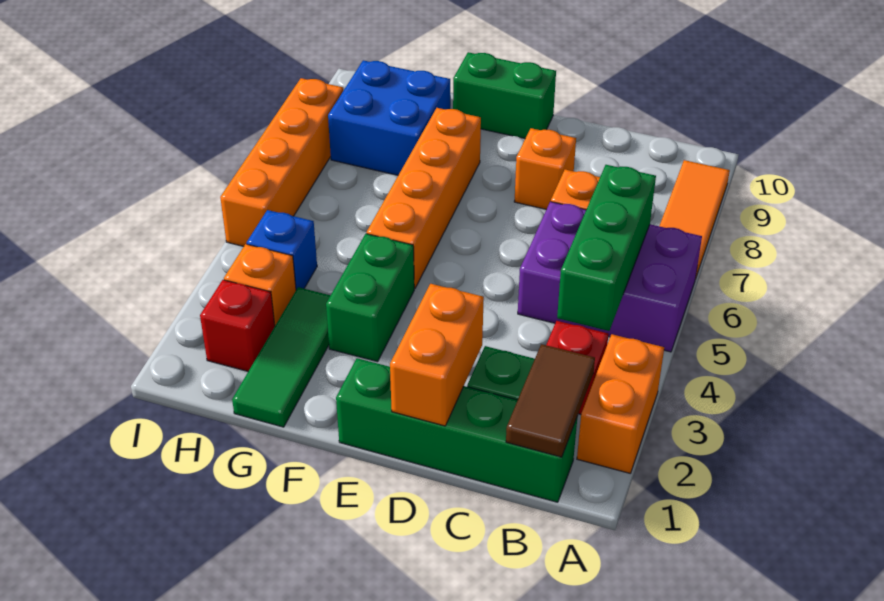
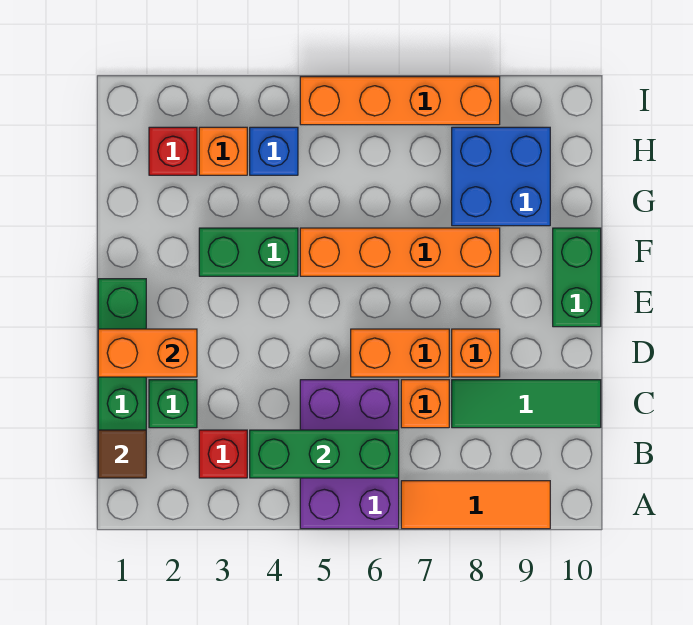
orange 1x2 brick [577,334,664,473] -> orange 1x2 brick moved to [351,329,449,377]
brown 1x2 tile [506,344,595,457] -> brown 1x1 tile [98,430,146,478]
green 1x3 tile [232,287,330,427] -> green 1x3 tile moved to [452,380,601,428]

